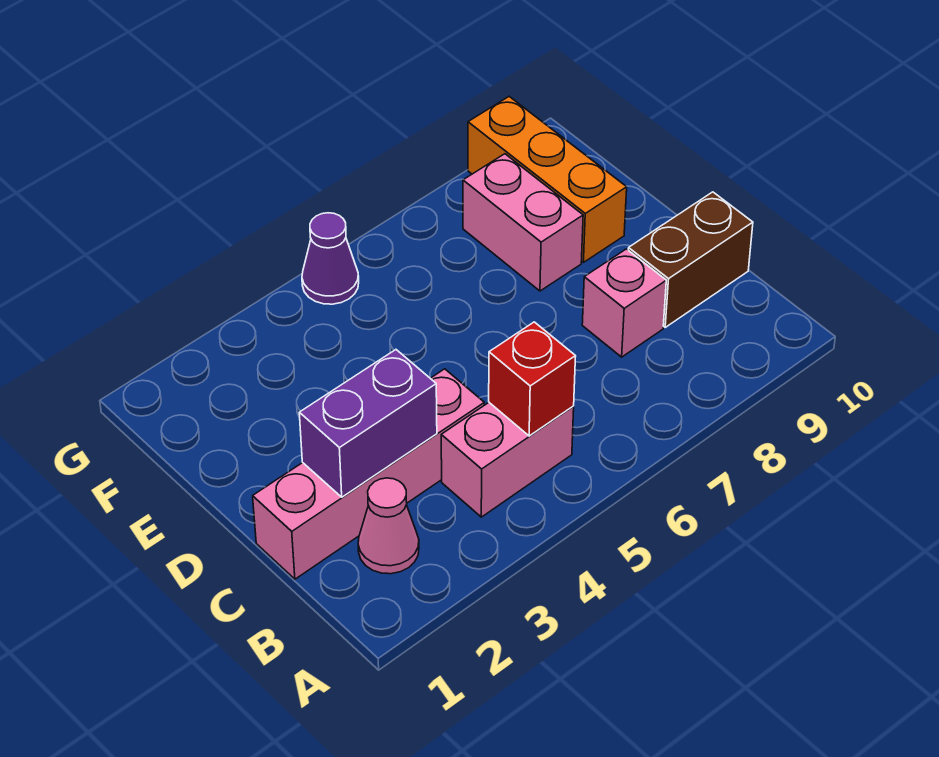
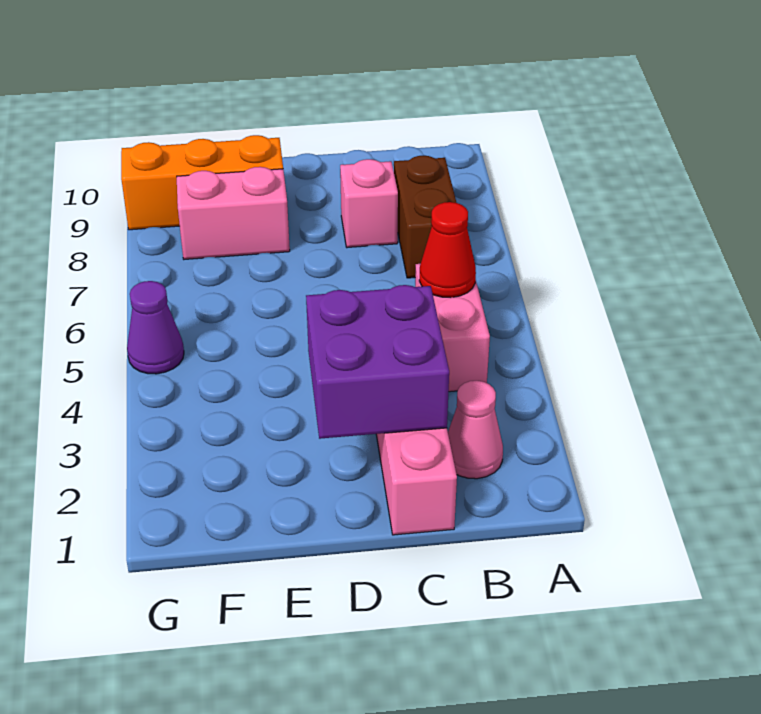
red 1x1 brick [489,322,576,436] -> red 1x1 cone [419,202,476,298]
purple 1x2 brick [299,350,437,497] -> purple 2x2 brick [306,285,449,439]
brown 1x2 brick [628,192,753,327] -> brown 1x2 brick moved to [394,155,456,278]

